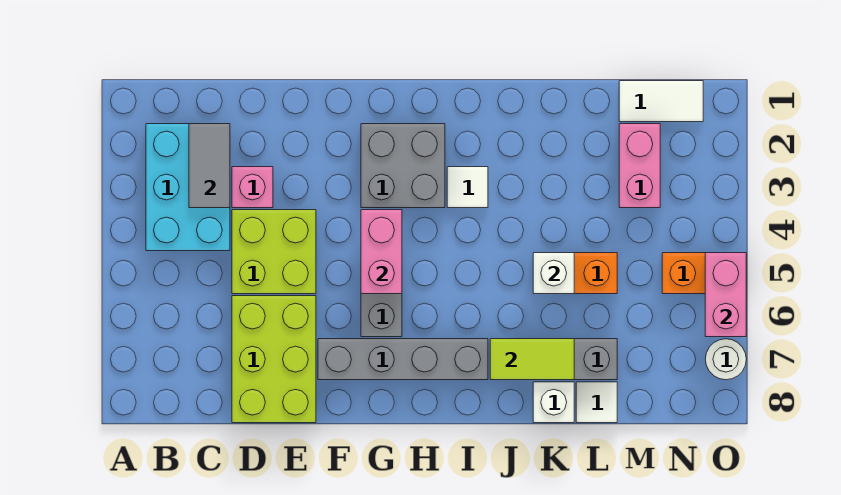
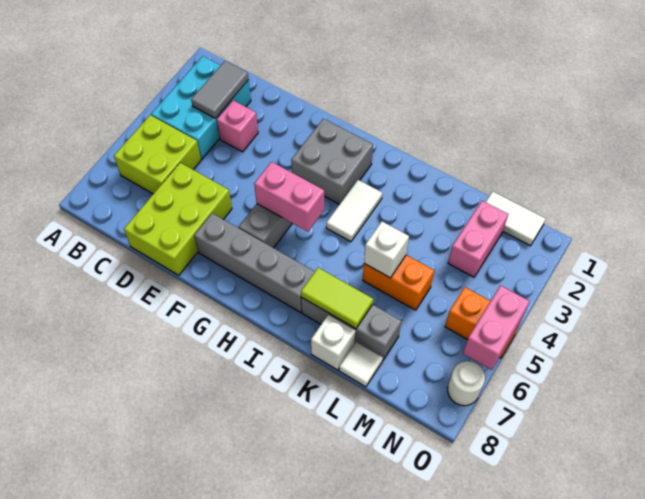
lime 2x2 brick [232,210,316,294] -> lime 2x2 brick moved to [114,115,201,194]
pink 1x2 brick [361,210,402,294] -> pink 1x2 brick turned to [254,162,324,232]
white 1x1 tile [447,167,488,208] -> white 1x2 tile [326,180,382,242]

